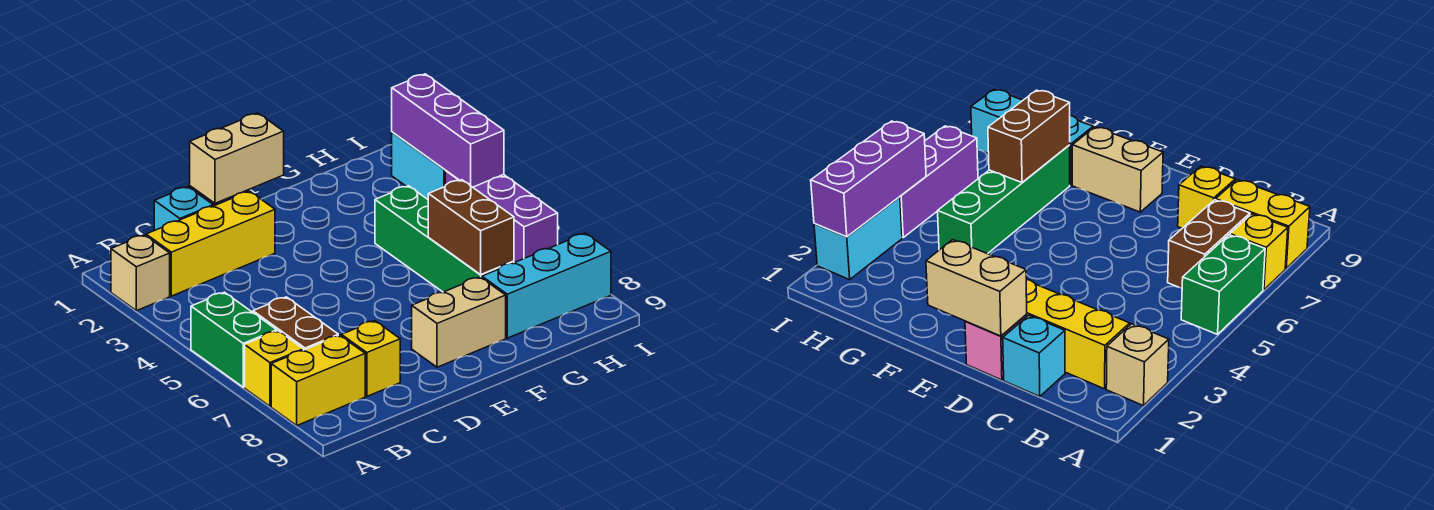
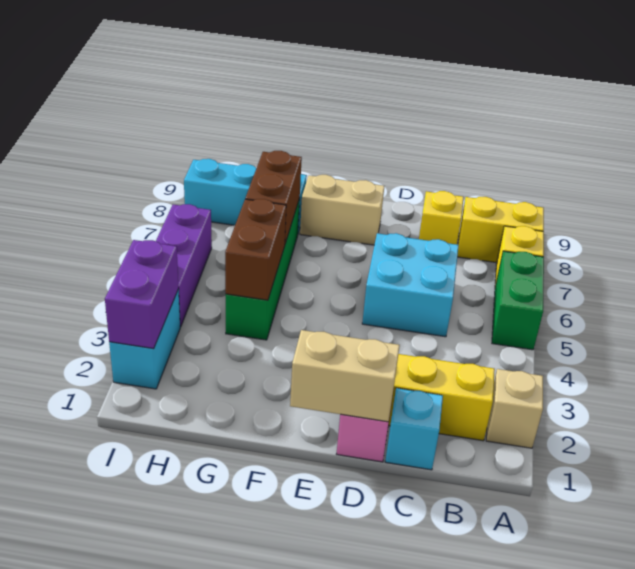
brown 1x2 brick [253,297,338,350] -> brown 1x2 brick moved to [225,199,286,300]
none -> cyan 2x2 brick [362,233,459,337]
purple 1x3 brick [392,74,504,187] -> purple 1x2 brick [105,240,179,349]

